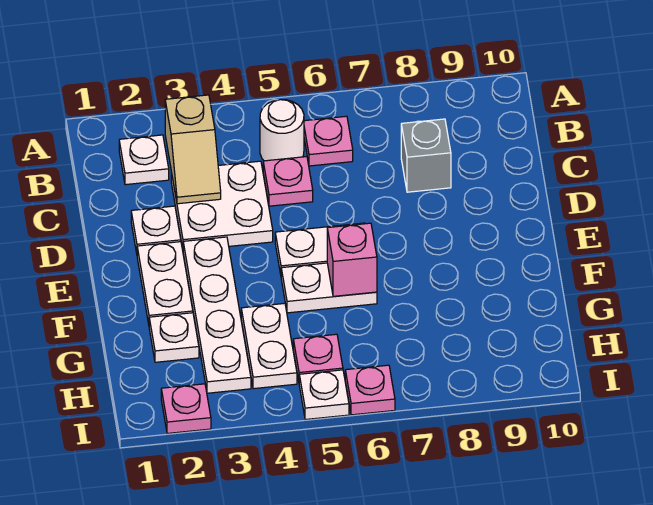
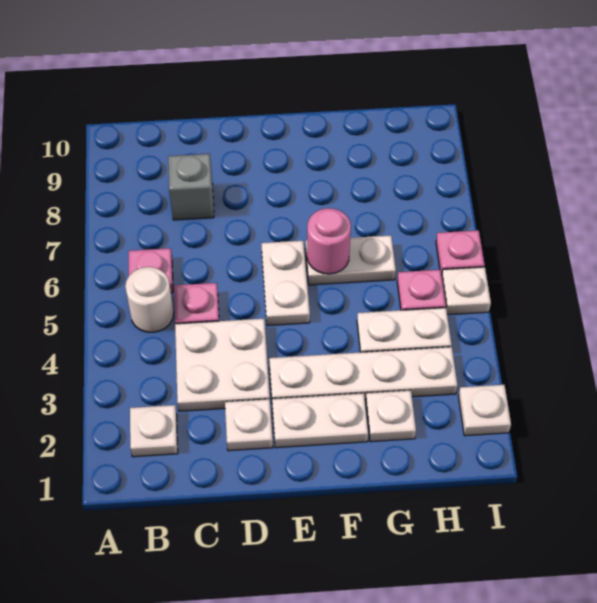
tan 1x2 slope [165,95,221,204] -> none
white 1x2 plate [281,263,377,313] -> white 1x2 plate turned to [305,235,396,285]
pink 1x1 brick [327,223,377,296] -> pink 1x1 round brick [307,208,351,274]
pink 1x1 plate [161,384,211,433] -> white 1x1 plate [458,385,511,436]

